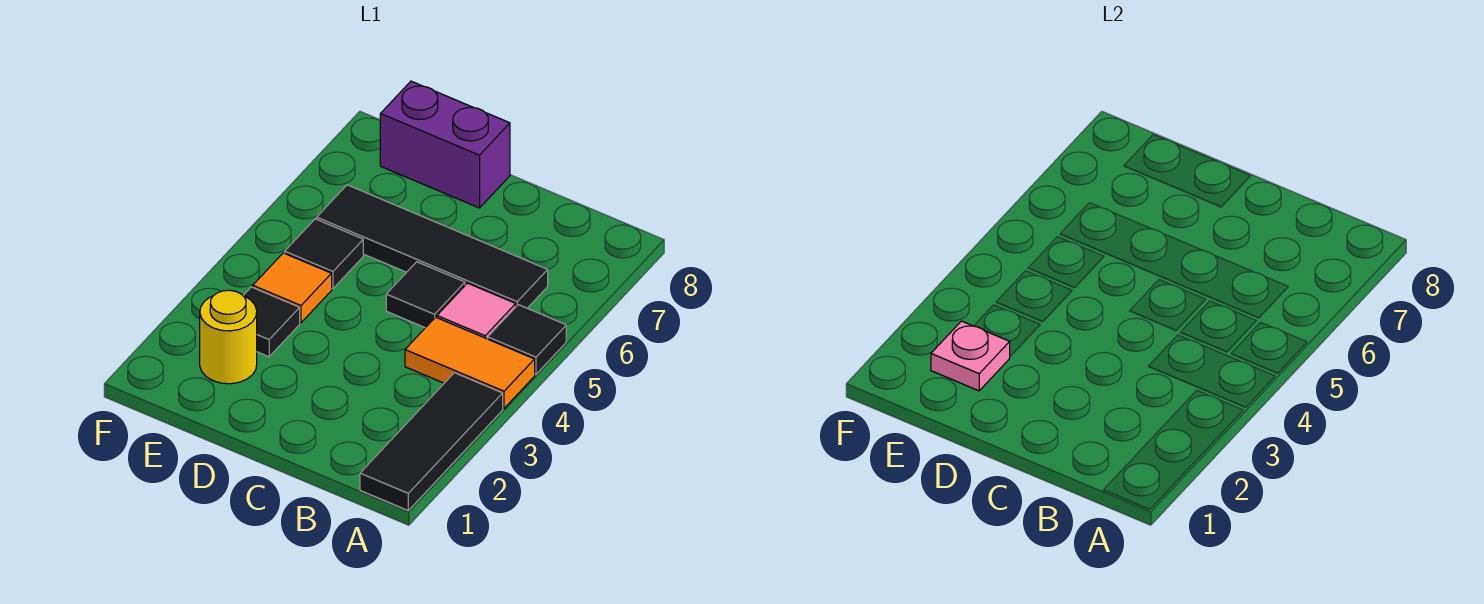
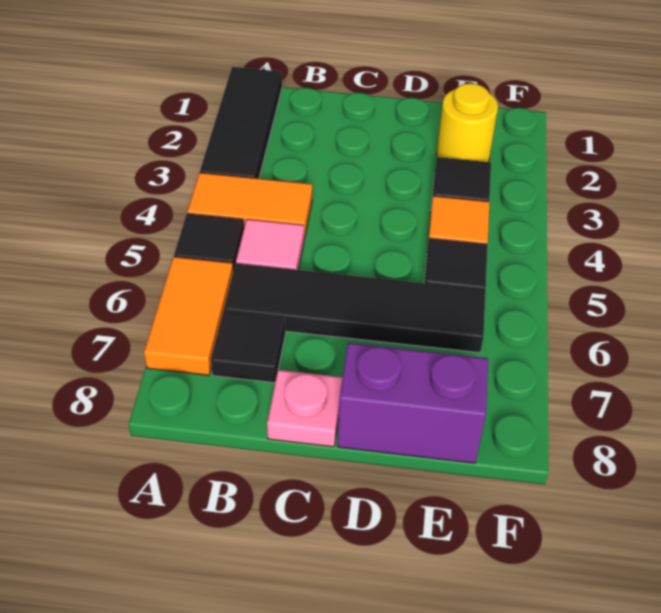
none -> orange 1x2 tile [144,257,233,375]
black 1x1 tile [386,262,465,328] -> black 1x1 tile moved to [211,311,286,383]
pink 1x1 plate [931,321,1010,391] -> pink 1x1 plate moved to [267,370,343,447]

